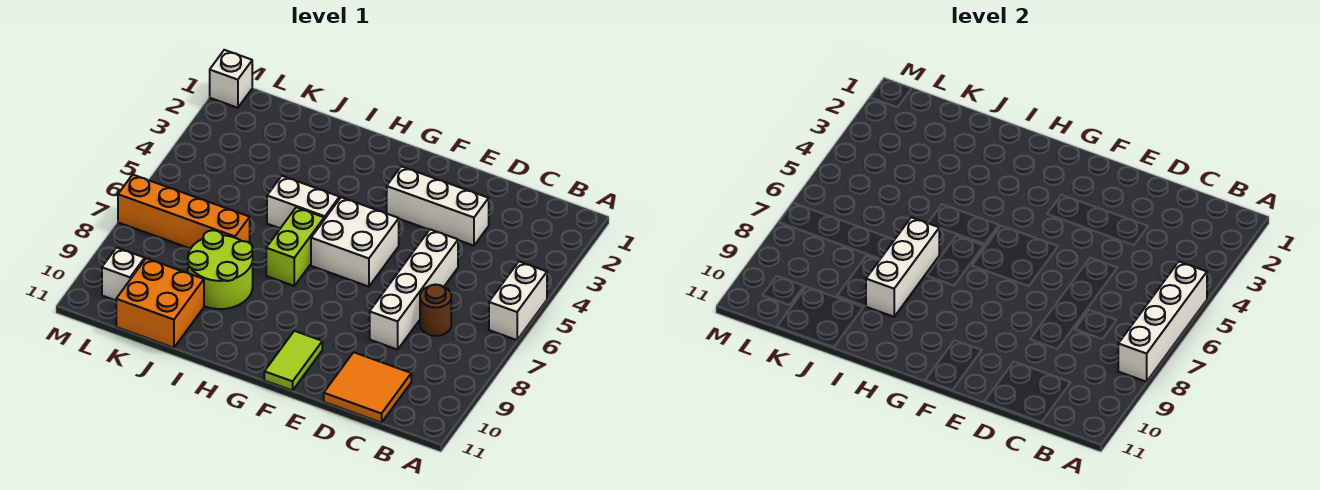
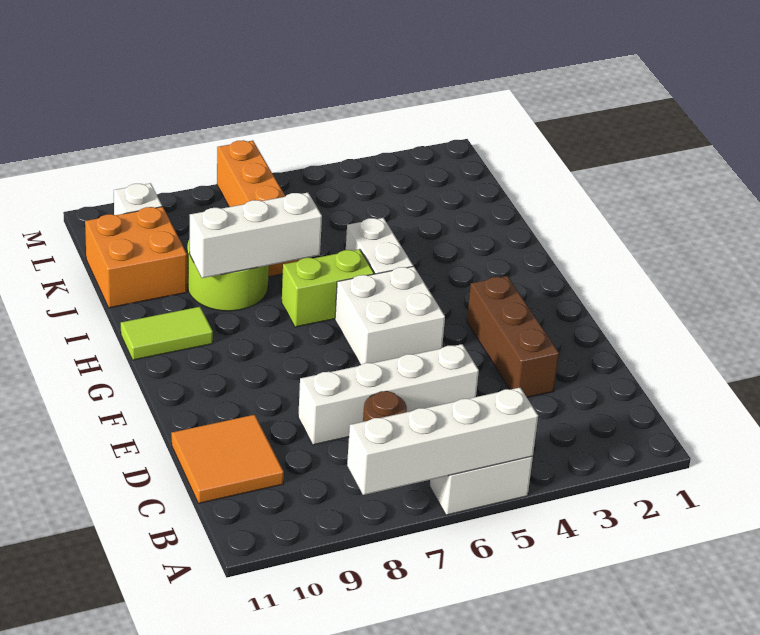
white 1x3 brick [387,166,489,246] -> brown 1x3 brick [467,276,559,398]
lime 1x2 tile [264,331,322,391] -> lime 1x2 tile moved to [121,307,213,360]
white 1x1 brick [210,50,252,108] -> none

